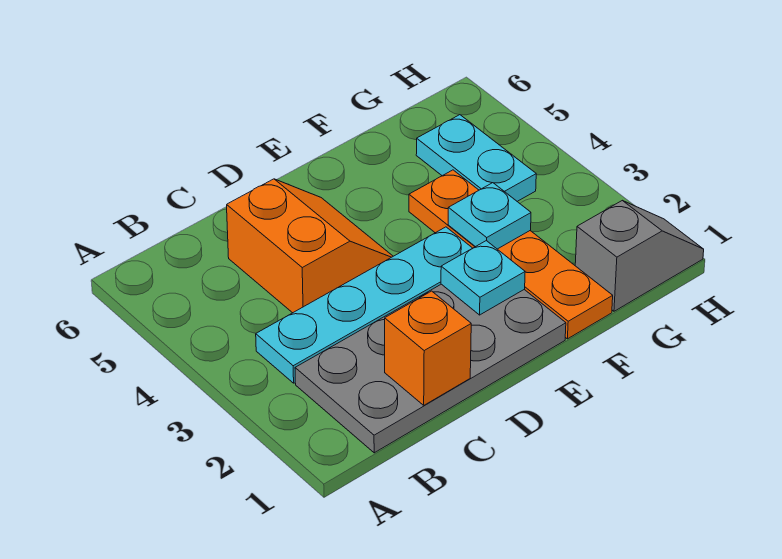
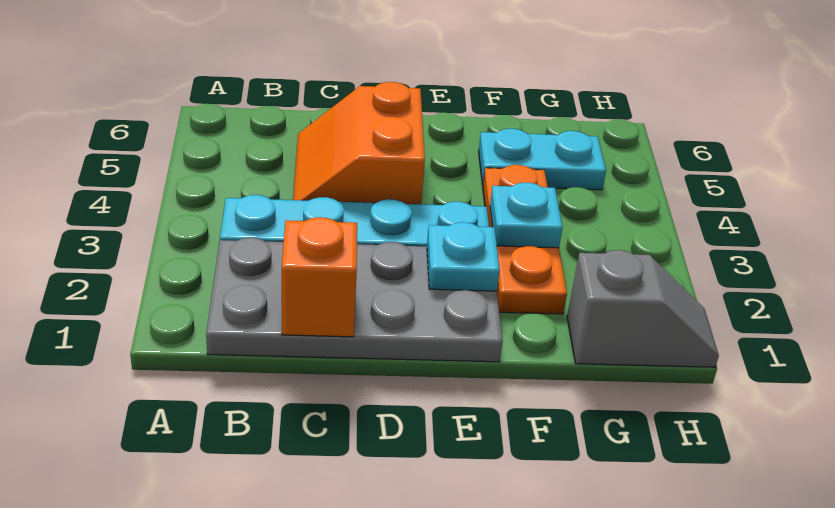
orange 2x2 slope [227,179,393,313] -> orange 2x2 slope turned to [293,82,425,204]
orange 1x4 plate [409,170,613,339] -> orange 1x3 plate [483,165,567,314]
cyan 1x2 plate [416,115,536,202] -> cyan 1x2 plate turned to [479,129,606,190]

